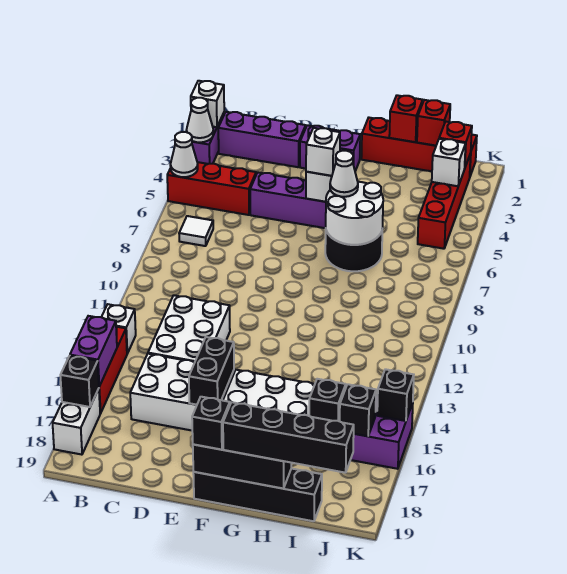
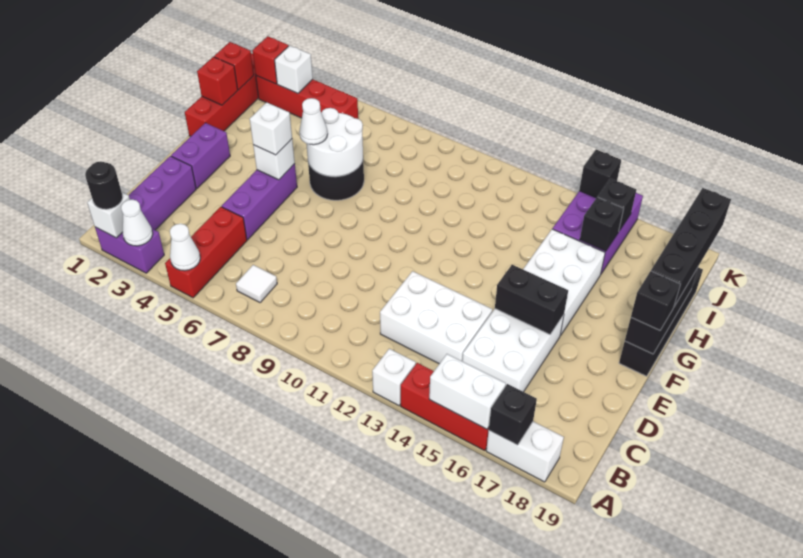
none -> black 1x1 round brick [85,161,123,209]
purple 1x2 brick [70,316,117,386] -> white 1x2 brick [429,354,506,429]

